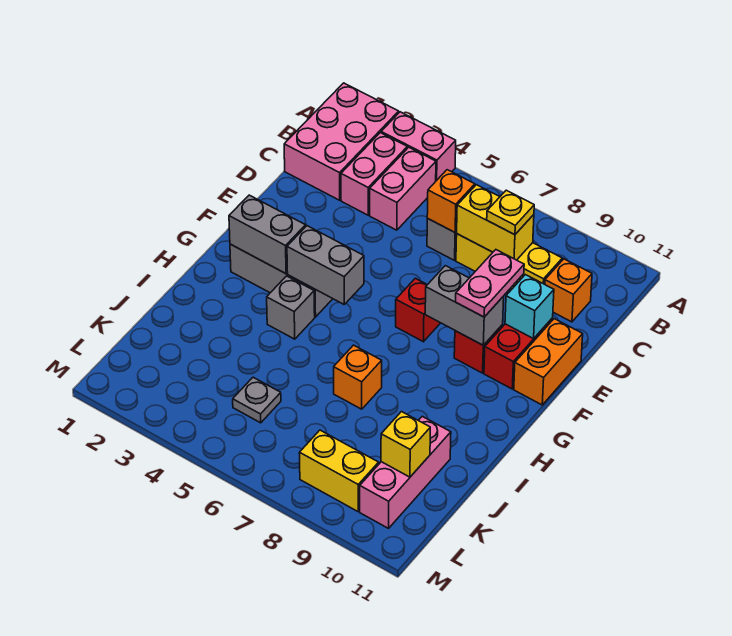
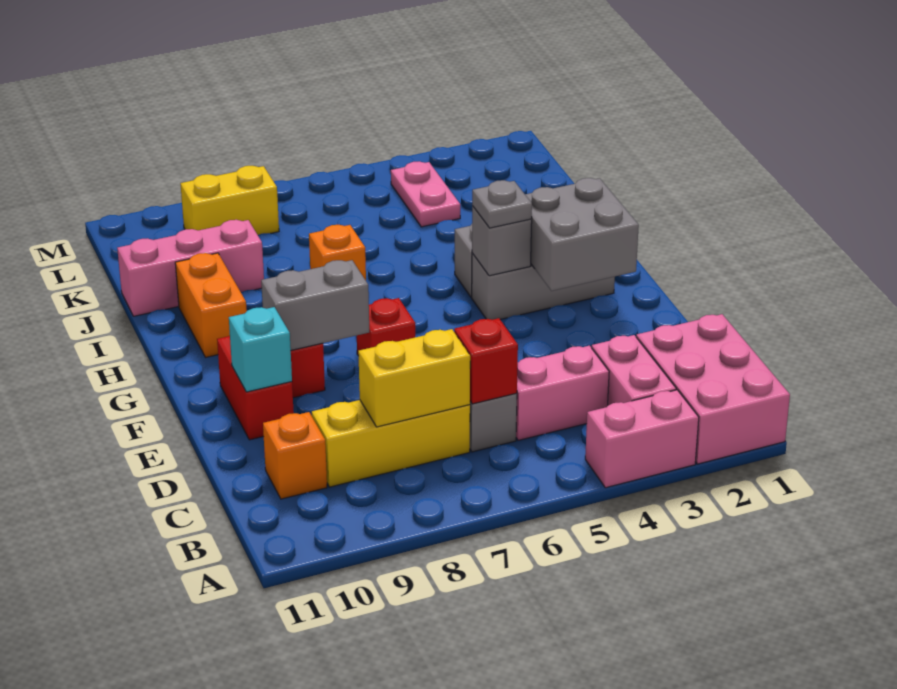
pink 1x2 brick [370,147,436,230] -> pink 1x2 brick turned to [516,345,609,440]
orange 1x1 brick [427,170,475,232] -> red 1x1 brick [454,318,518,404]
yellow 1x1 plate [487,190,534,235] -> none
pink 1x2 plate [456,250,524,317] -> pink 1x2 plate moved to [391,161,460,227]
orange 1x2 brick [514,319,583,405] -> orange 1x2 brick moved to [175,253,247,357]
grey 1x2 brick [229,195,306,274] -> grey 2x2 brick [525,178,639,291]
grey 1x2 brick [287,226,364,304] -> grey 1x1 brick [472,206,532,276]
pink 1x3 brick [360,416,451,528] -> pink 1x3 brick turned to [117,220,264,316]
grey 1x1 plate [233,377,281,423] -> grey 1x1 plate moved to [472,180,532,228]
yellow 1x1 brick [381,412,430,477] -> none

